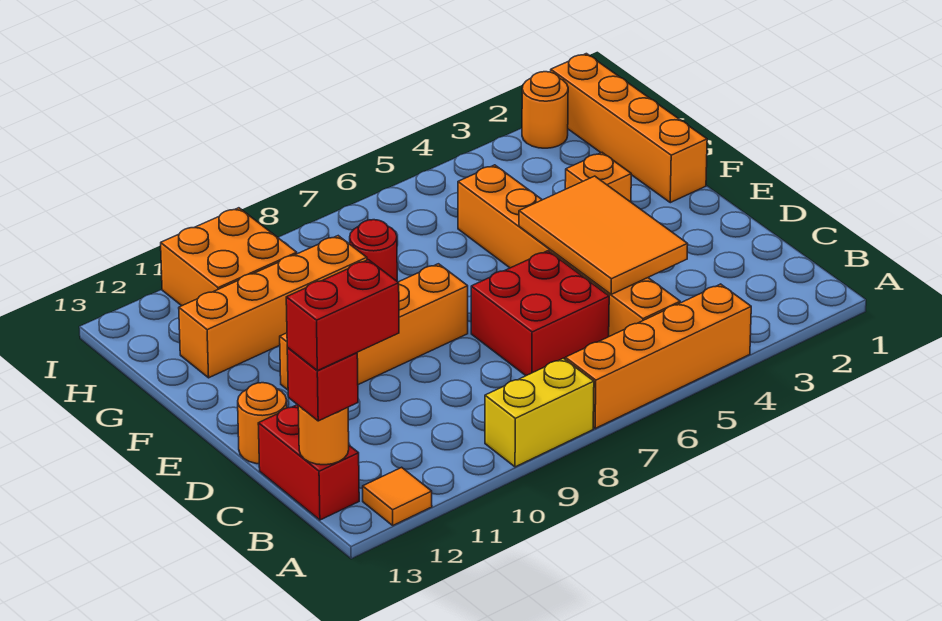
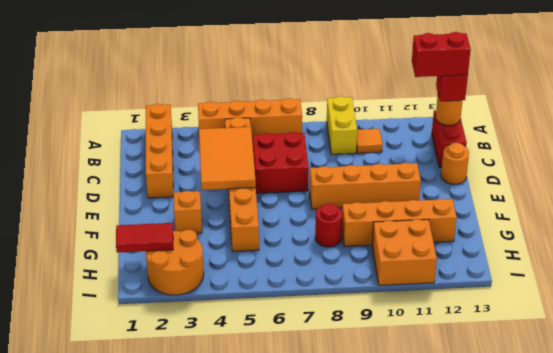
yellow 1x2 brick [485,358,594,467] -> yellow 1x2 brick turned to [327,96,357,154]
orange 1x1 tile [363,467,432,525] -> orange 1x1 tile moved to [356,129,383,153]
orange 1x4 brick [551,54,707,203] -> orange 1x4 brick moved to [146,104,173,198]
none -> red 1x2 tile [116,223,173,253]
orange 1x1 round brick [522,72,568,148] -> orange 2x2 round brick [146,230,204,295]

